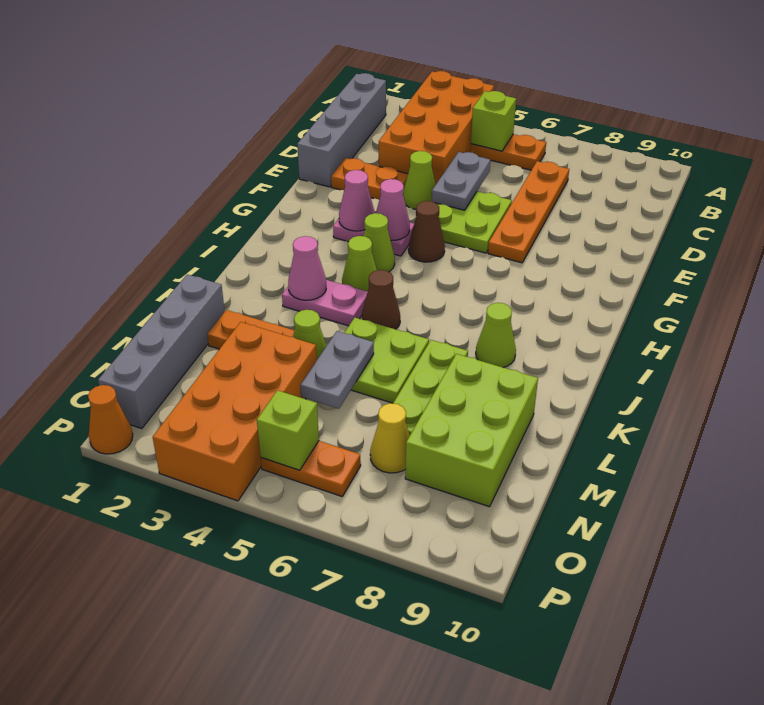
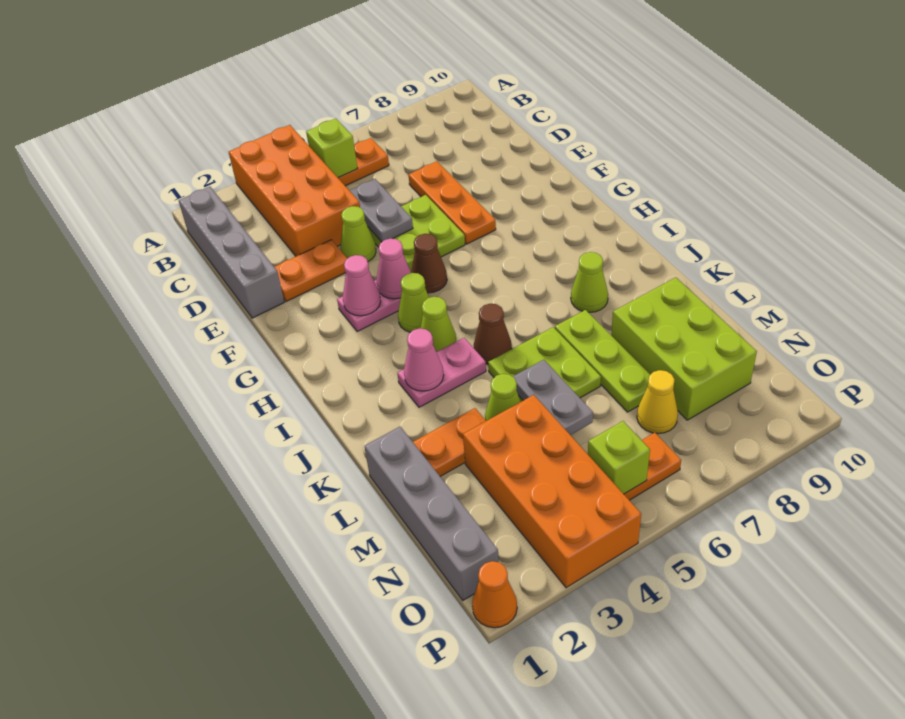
orange 1x4 plate [488,161,569,263] -> orange 1x3 plate [408,161,496,244]

